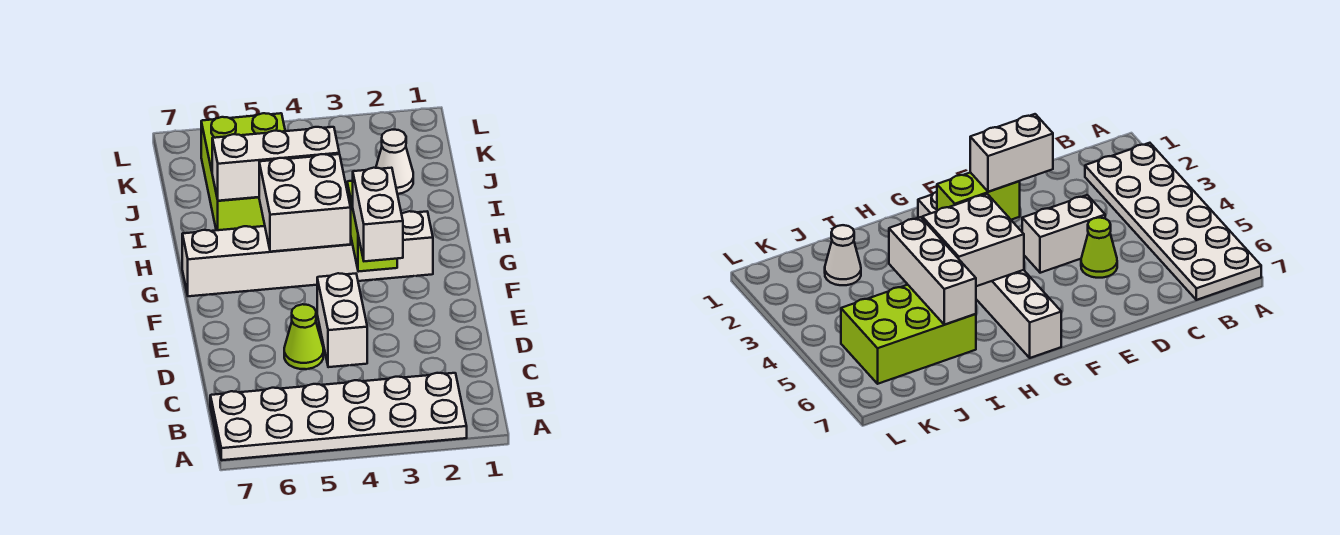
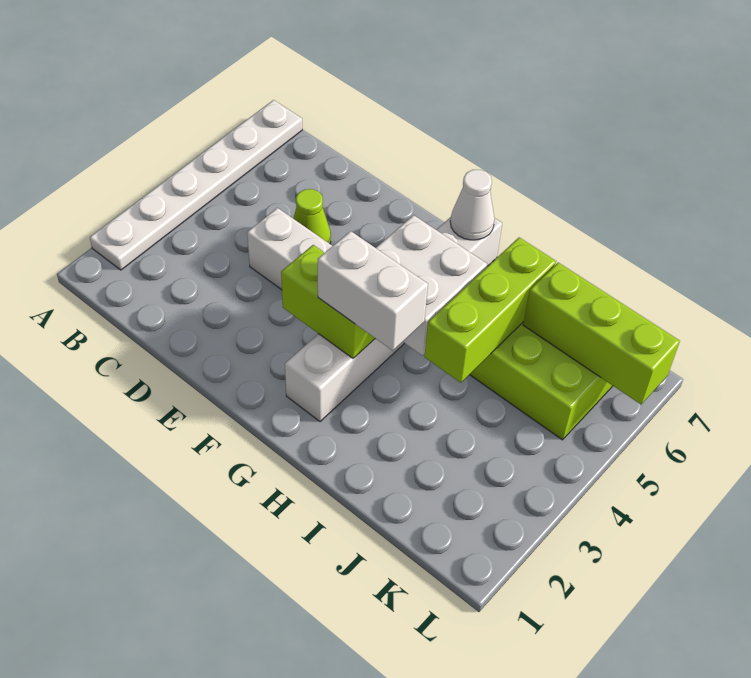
white 2x6 plate [210,373,467,460] -> white 1x6 plate [90,100,302,270]
white 1x2 brick [353,168,403,261] -> white 1x2 brick moved to [318,231,428,351]
white 1x3 brick [212,127,339,201] -> lime 1x3 brick [424,237,556,383]
white 1x1 cone [376,130,413,194] -> white 1x1 cone moved to [450,170,495,240]
none -> lime 1x3 brick [523,263,680,404]

